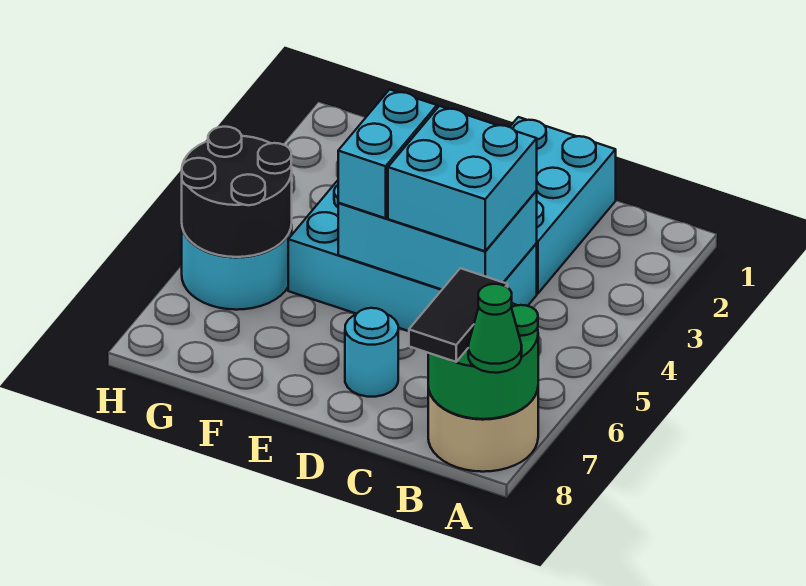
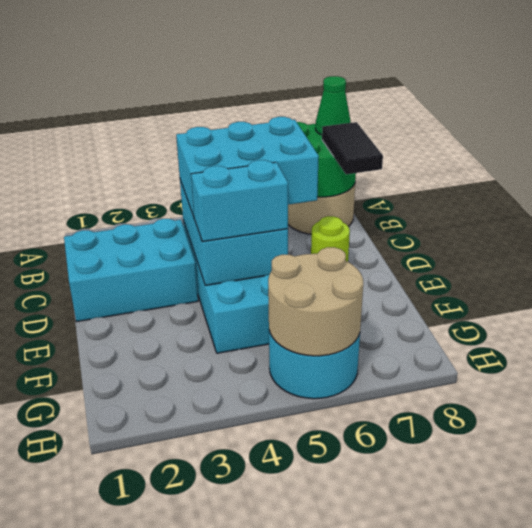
black 1x2 tile [409,268,508,362] -> black 1x2 tile turned to [322,122,383,174]
cyan 2x2 brick [388,106,537,251] -> cyan 2x3 brick [176,117,319,217]
cyan 1x1 round brick [345,308,398,397] -> lime 1x1 round brick [311,216,350,262]
black 2x2 round brick [182,127,292,257] -> tan 2x2 round brick [268,247,363,356]

